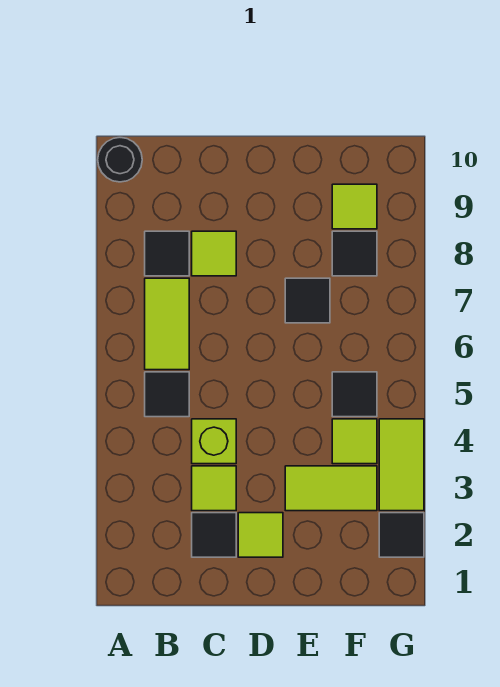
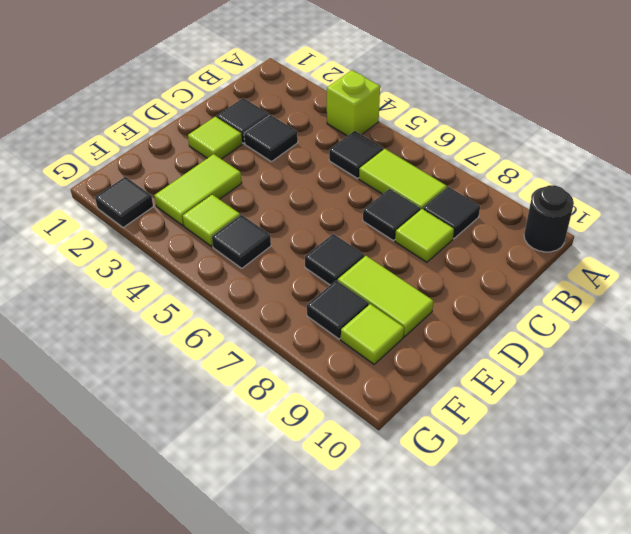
lime 1x1 tile [192,466,236,511] -> black 1x1 tile [244,115,298,162]
lime 1x1 brick [192,419,236,464] -> lime 1x1 brick moved to [327,70,380,136]
none -> black 1x1 tile [363,189,420,241]
lime 1x2 tile [379,419,424,511] -> lime 1x2 tile moved to [338,256,433,337]

